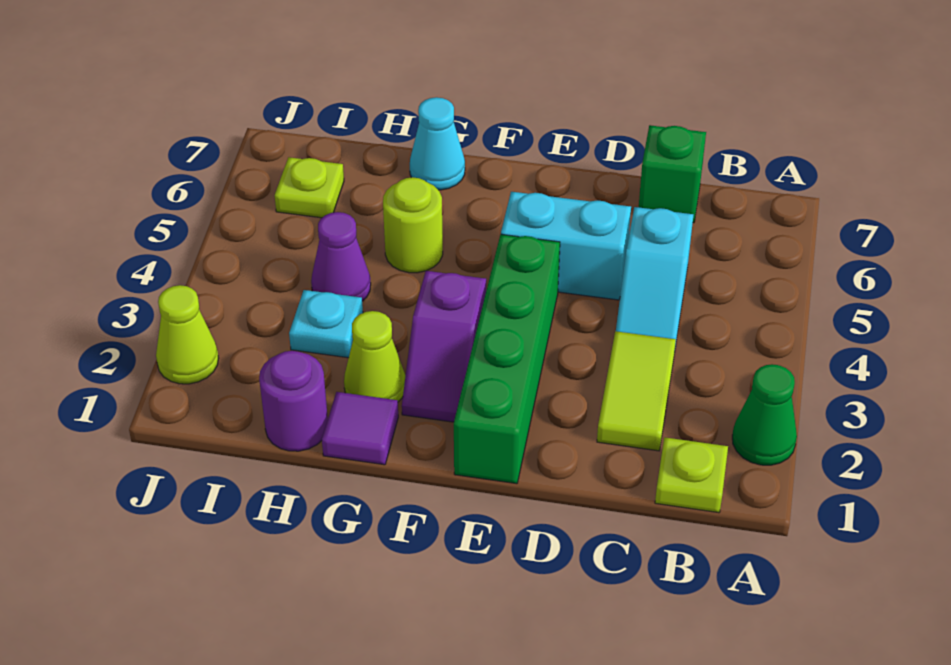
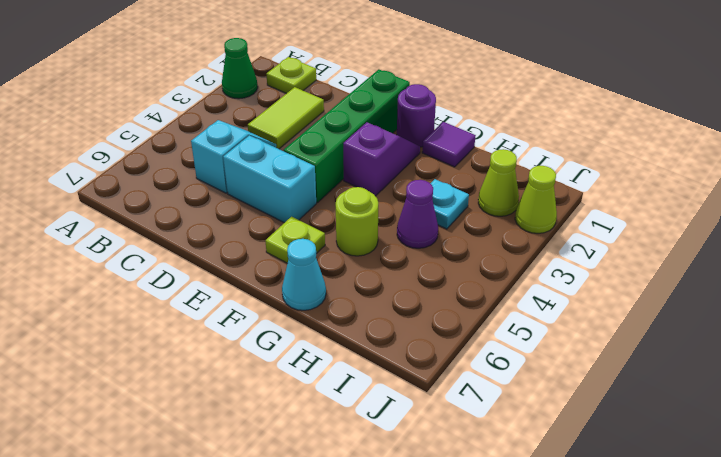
green 1x1 brick [639,125,706,223] -> none
lime 1x1 cone [344,311,406,402] -> lime 1x1 cone moved to [478,149,519,216]
purple 1x1 round brick [259,351,328,451] -> purple 1x1 round brick moved to [397,84,436,147]
lime 1x1 plate [275,157,344,218] -> lime 1x1 plate moved to [265,216,325,263]

